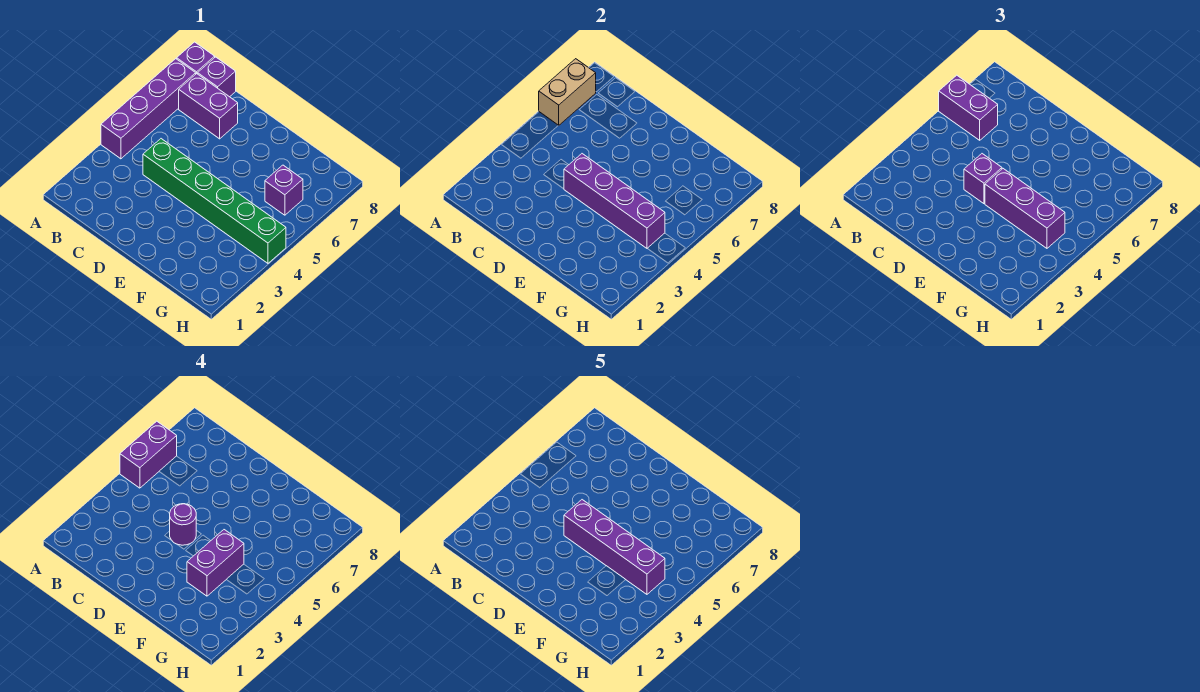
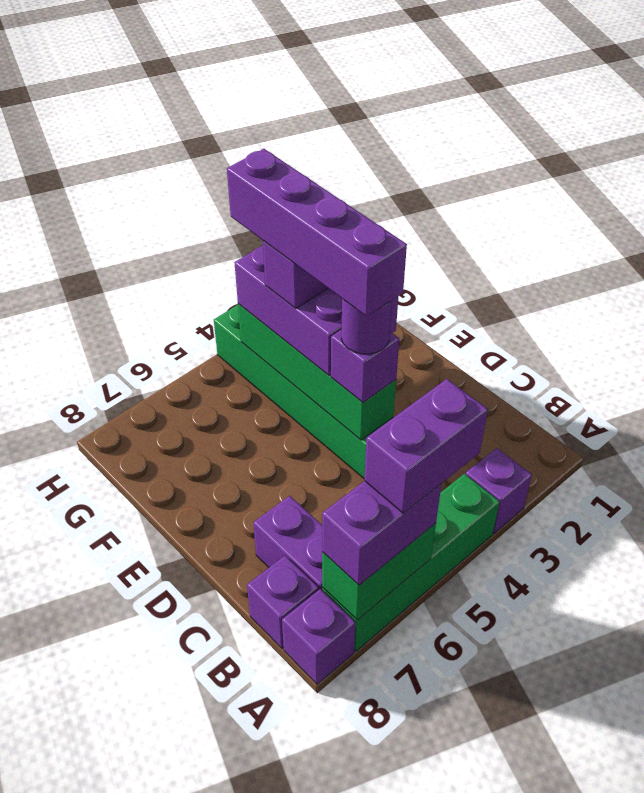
purple 1x4 brick [101,59,196,159] -> green 1x4 brick [322,474,500,651]
tan 1x2 brick [539,59,596,125] -> green 1x2 brick [322,523,436,620]
purple 1x2 brick [939,75,998,140] -> purple 1x2 brick turned to [322,481,442,585]
purple 1x4 brick [564,154,665,249] -> green 1x4 brick [238,304,396,440]
purple 1x3 brick [985,169,1065,248] -> purple 2x3 brick [234,246,398,375]
purple 1x1 brick [265,165,303,215] -> purple 1x1 brick moved to [466,448,532,533]

